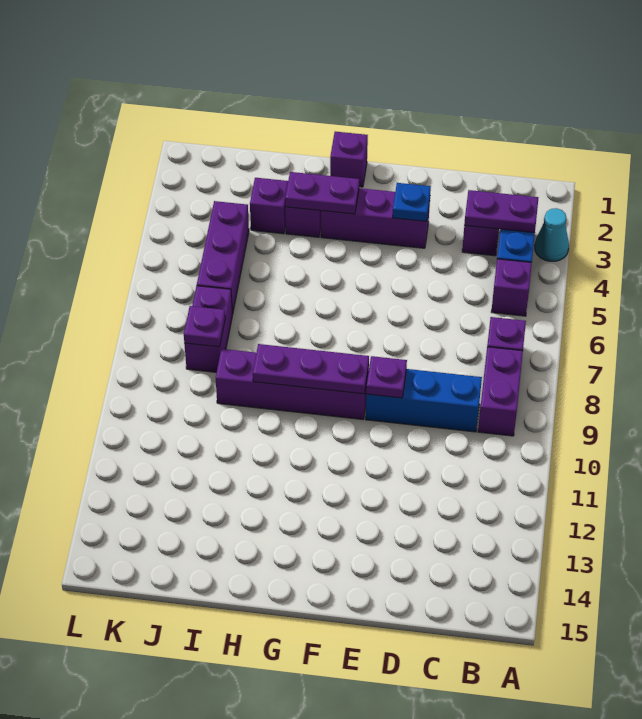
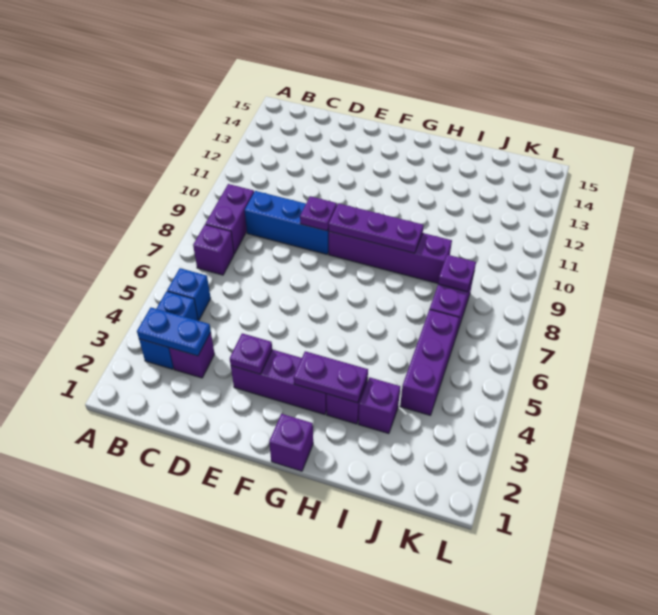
cyan 1x1 cone [535,208,569,261] -> none
purple 1x2 plate [464,190,538,233] -> blue 1x2 plate [137,308,211,356]
purple 1x1 brick [491,259,532,316] -> blue 1x1 brick [167,268,211,320]
blue 1x1 plate [392,183,431,221] -> purple 1x1 plate [230,333,272,374]

